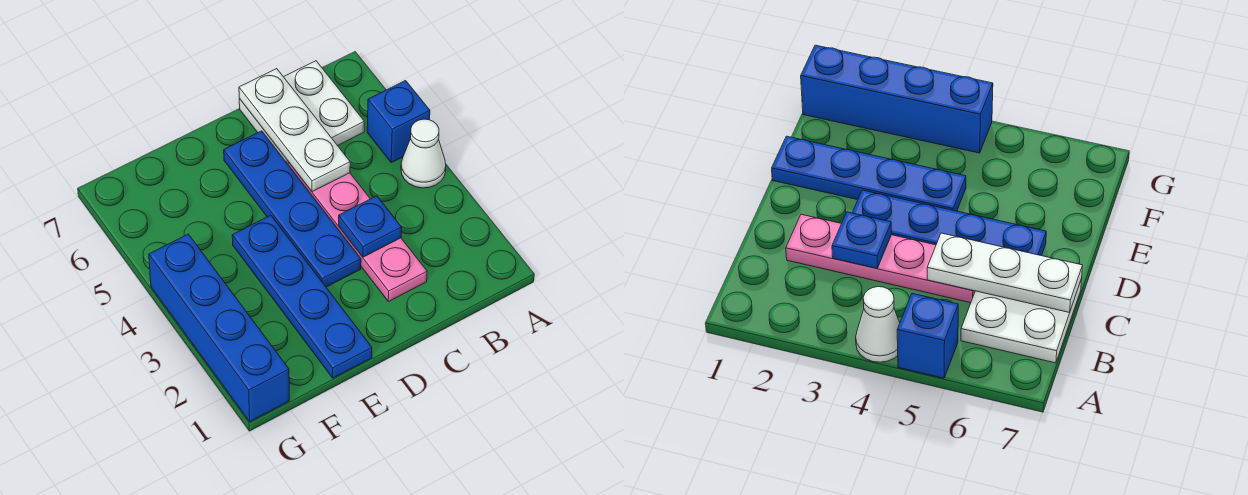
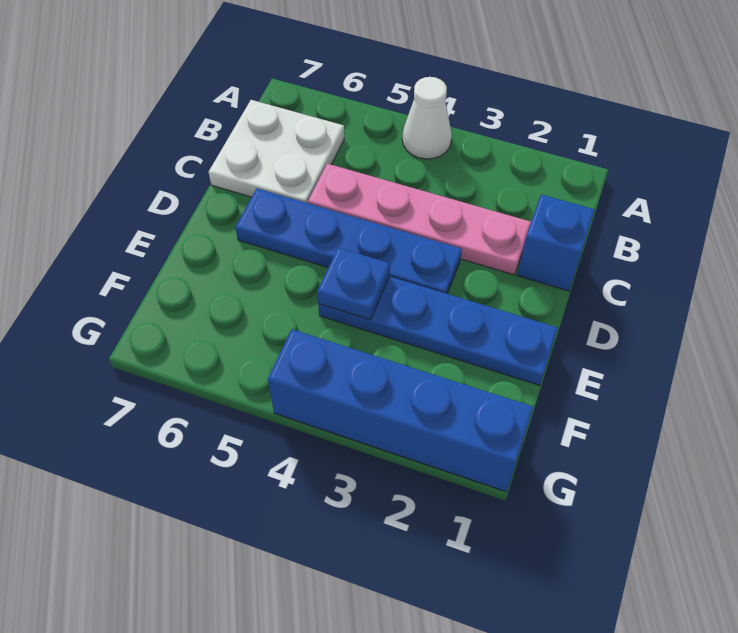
blue 1x1 brick [367,81,430,163] -> blue 1x1 brick moved to [517,194,595,291]
blue 1x1 plate [339,196,402,257] -> blue 1x1 plate moved to [317,248,390,320]
white 1x3 plate [239,69,350,192] -> none

